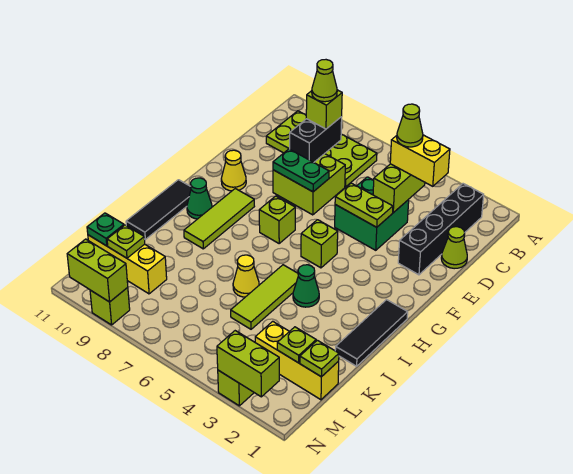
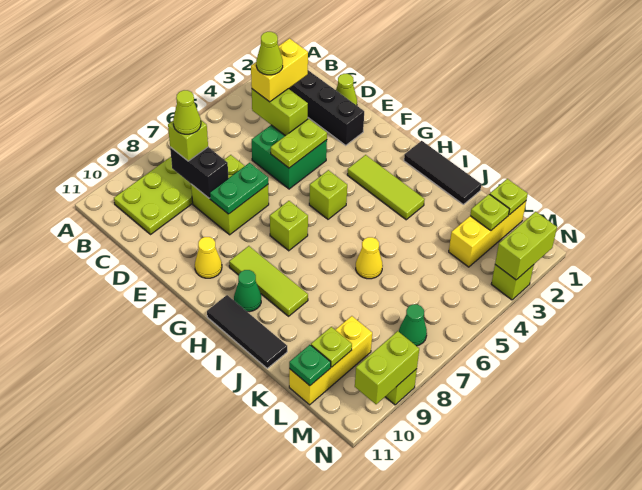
green 1x1 cone [293,265,319,307] -> green 1x1 cone moved to [399,304,427,346]
lime 1x3 tile [231,265,298,329] -> lime 1x3 tile moved to [347,155,425,220]

